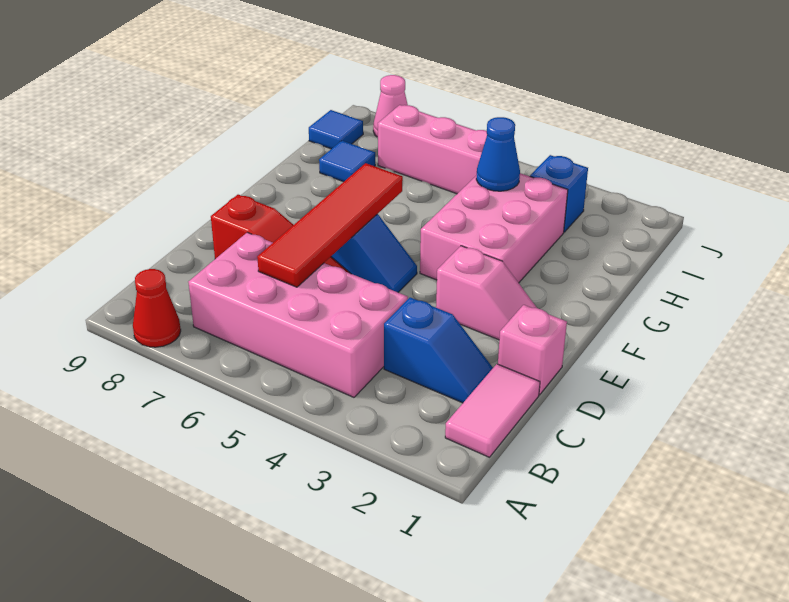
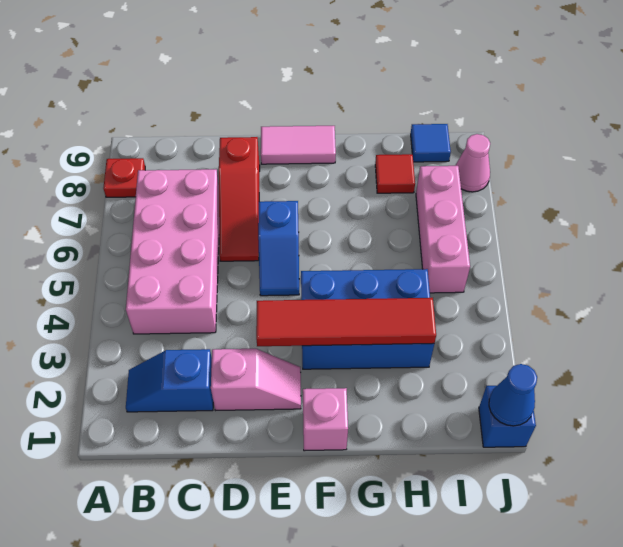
red 1x1 cone [133,269,181,347] -> red 1x1 plate [103,158,145,197]
pink 1x2 tile [445,364,540,457] -> pink 1x2 tile moved to [261,126,336,164]
blue 1x2 slope [384,297,493,403] -> blue 1x2 slope turned to [126,349,213,412]
red 1x4 tile [257,163,403,287] -> red 1x4 tile moved to [256,298,436,346]
pink 1x1 brick [498,305,567,395] -> pink 1x1 brick moved to [303,388,348,451]
pink 1x2 slope [436,246,537,340] -> pink 1x2 slope turned to [211,349,301,411]
pink 2x3 brick [420,173,568,283] -> blue 2x3 brick [301,269,434,369]
blue 1x1 cone [476,117,520,191] -> blue 1x1 cone moved to [489,364,537,426]
blue 1x1 tile [319,141,375,182] -> red 1x1 tile [375,154,415,193]
blue 1x1 brick [530,155,588,232] -> blue 1x1 brick moved to [479,386,536,447]

